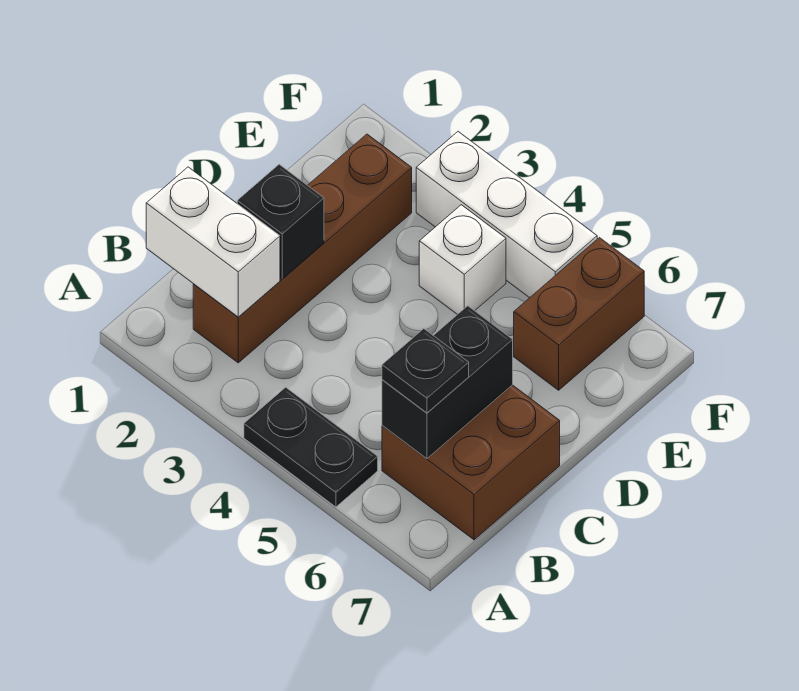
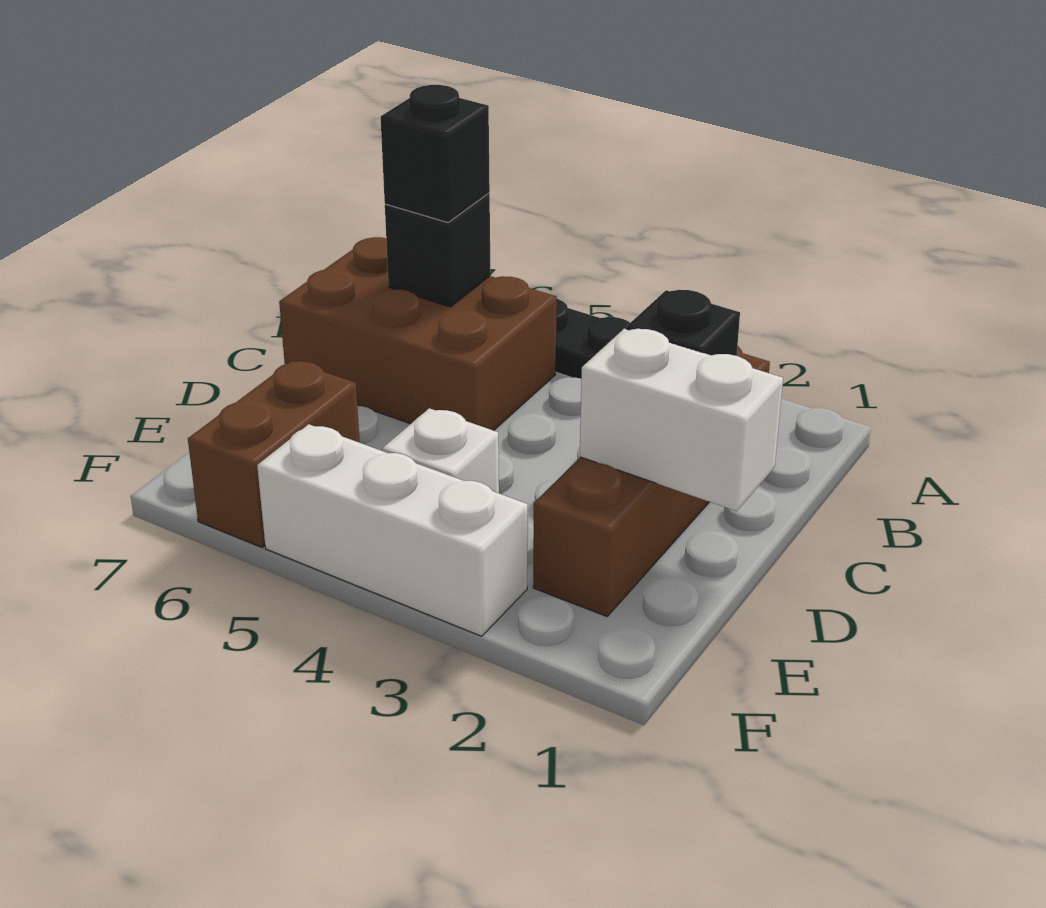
white 1x2 brick [146,167,280,317] -> white 1x2 brick moved to [580,329,783,511]
brown 2x2 brick [382,385,560,540] -> brown 2x3 brick [279,237,557,431]
black 1x2 brick [382,306,513,459] -> black 1x1 brick [385,193,491,307]
black 1x1 plate [382,329,469,413] -> black 1x1 brick [380,85,490,223]

